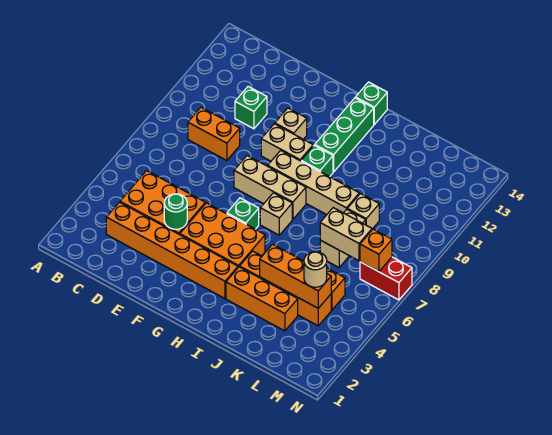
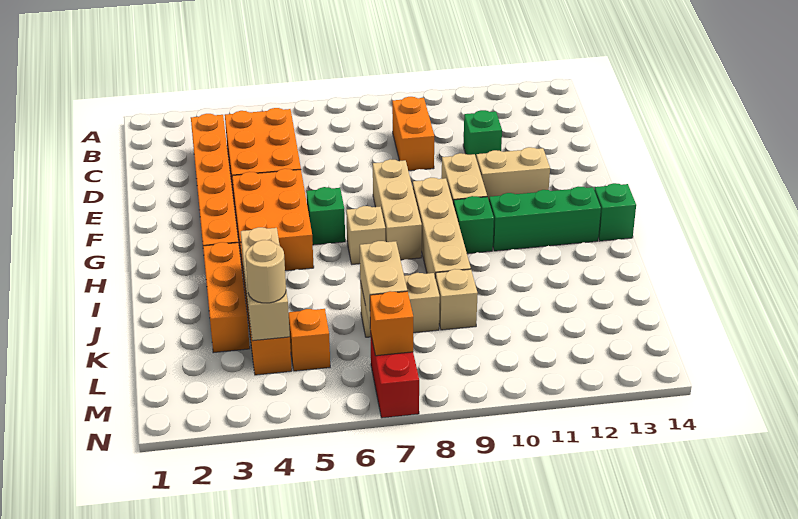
green 1x1 round brick [164,194,187,229] -> none
tan 1x1 brick [275,108,307,139] -> tan 1x2 brick [476,147,550,200]
orange 1x3 brick [260,244,331,308] -> tan 1x3 brick [241,227,290,341]

